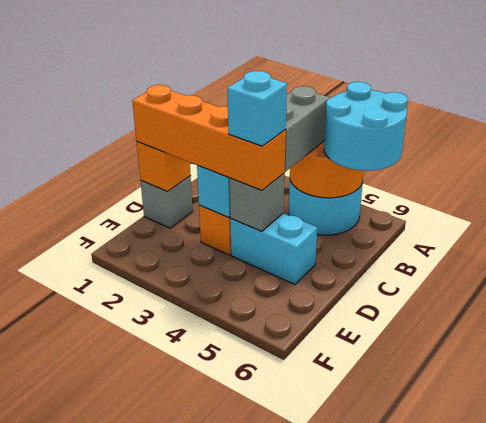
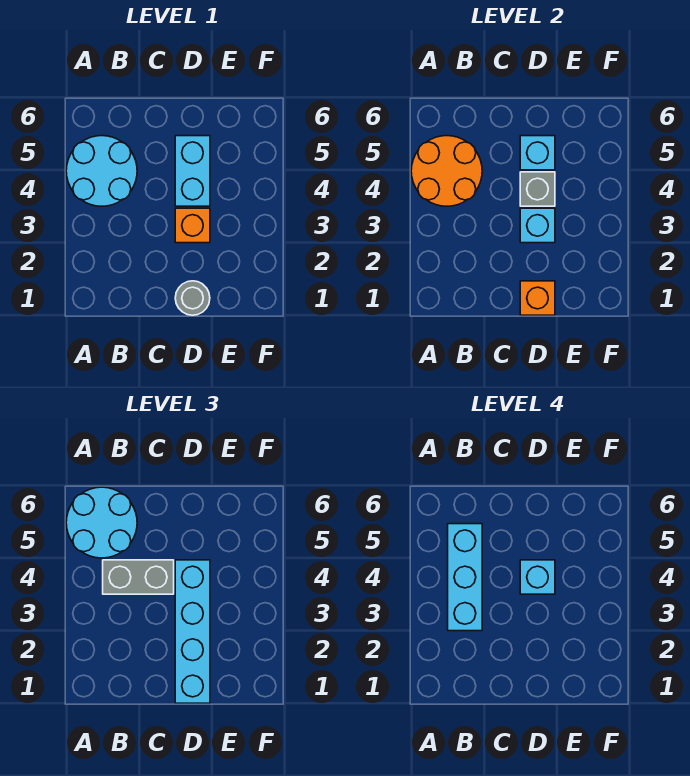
none -> cyan 1x3 brick [448,524,482,631]
grey 1x1 brick [141,176,193,228] -> grey 1x1 round brick [175,281,210,315]
orange 1x4 brick [132,85,286,190] -> cyan 1x4 brick [175,560,210,703]
none -> cyan 1x1 brick [520,136,555,170]

